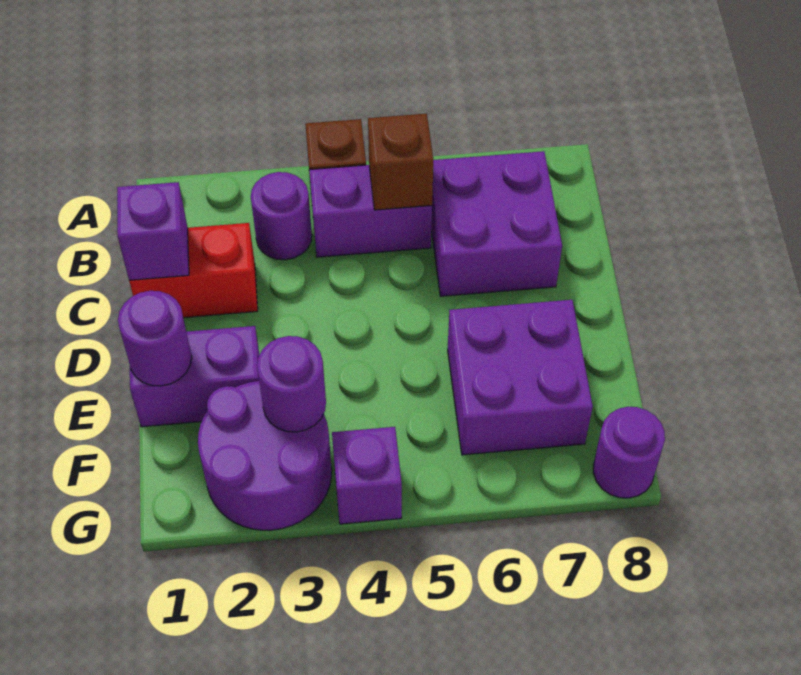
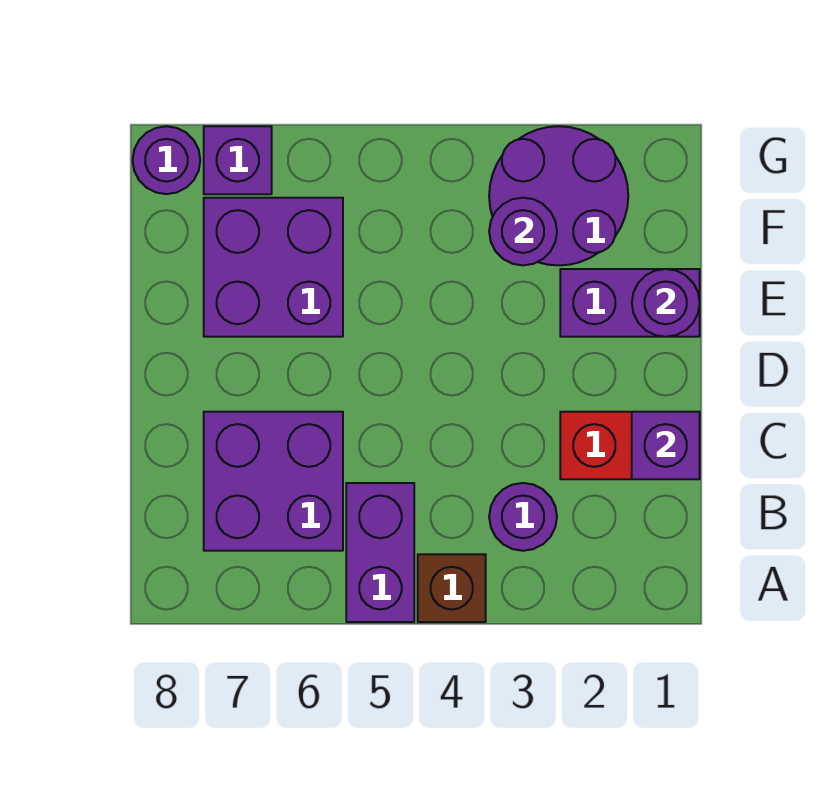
purple 1x2 brick [309,165,432,257] -> purple 1x2 brick turned to [346,483,414,622]
brown 1x1 brick [368,114,433,210] -> none
purple 1x1 brick [332,427,402,524] -> purple 1x1 brick moved to [204,126,272,194]

